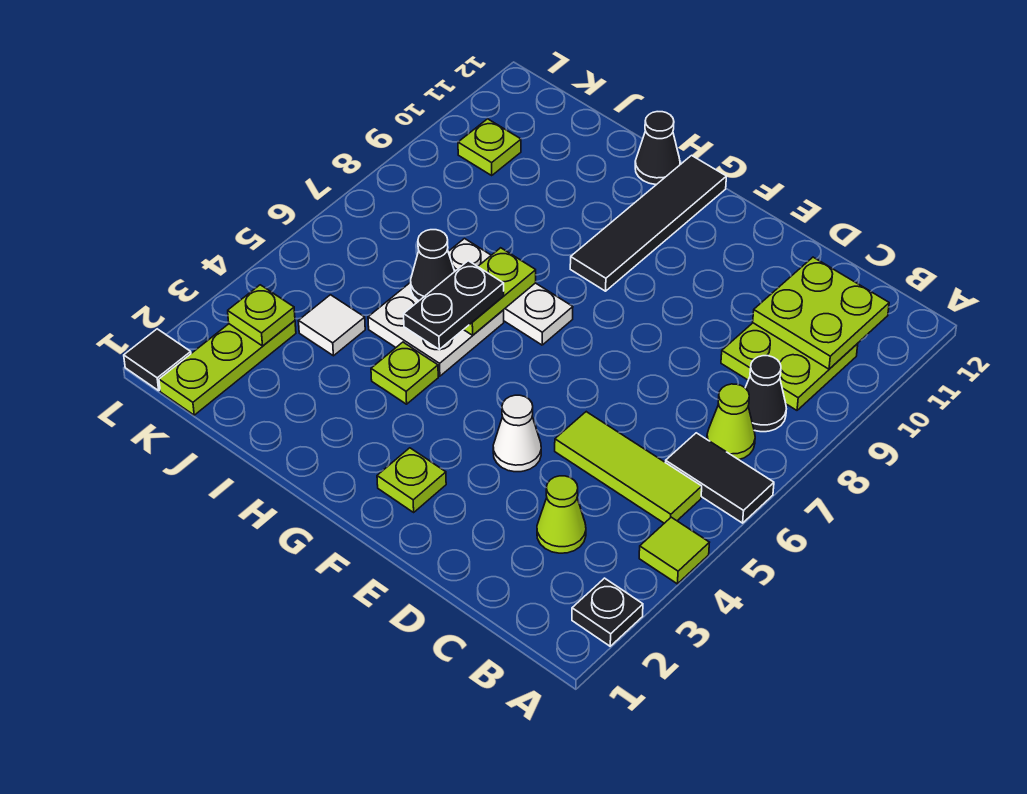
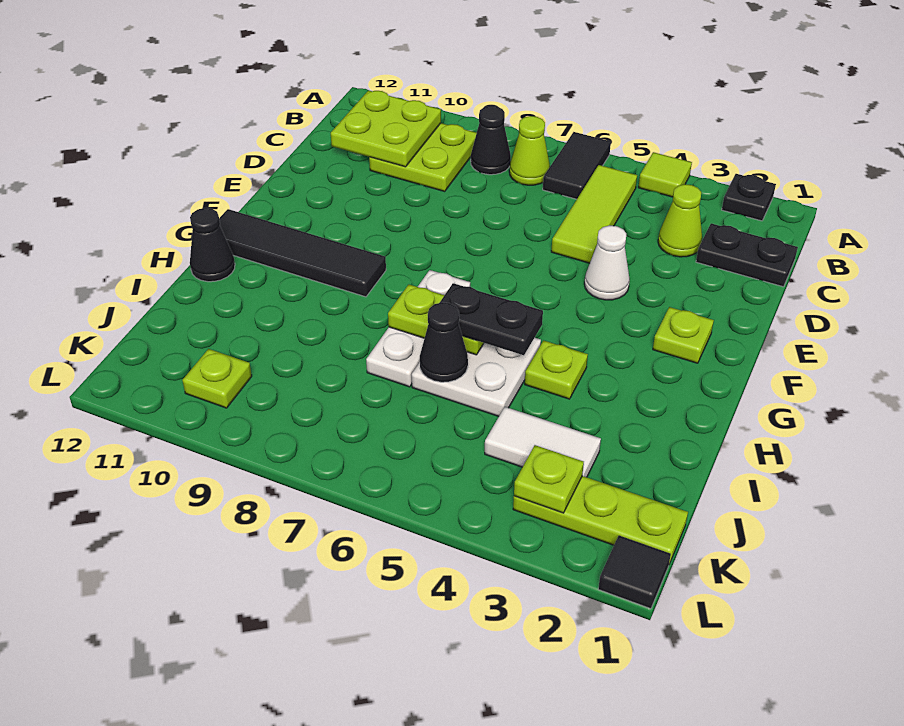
none -> black 1x2 plate [696,223,798,287]
white 1x1 tile [299,295,365,356] -> white 1x2 tile [485,407,601,477]

